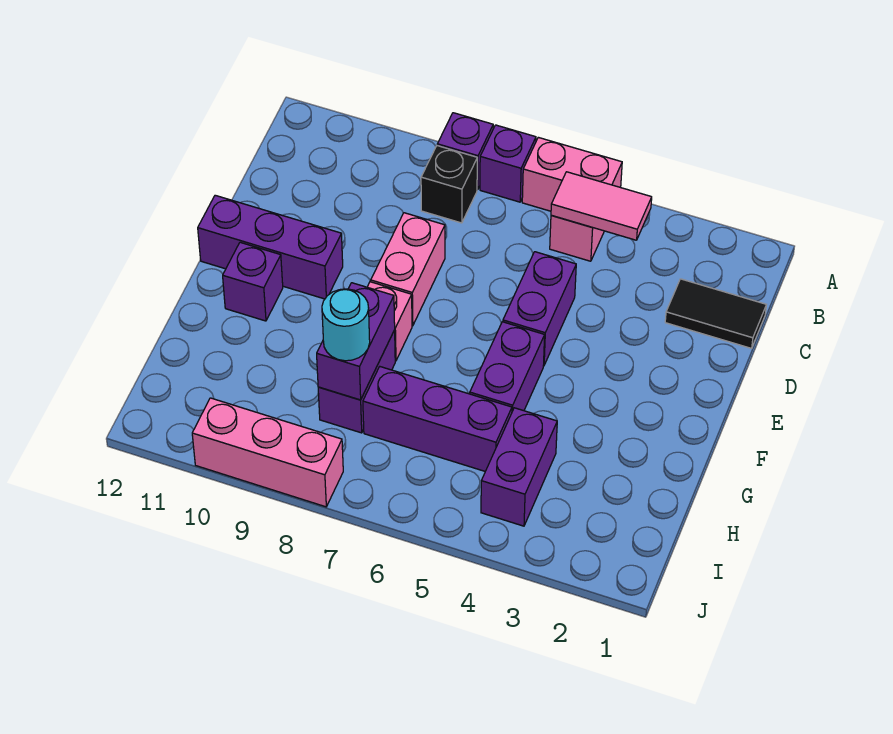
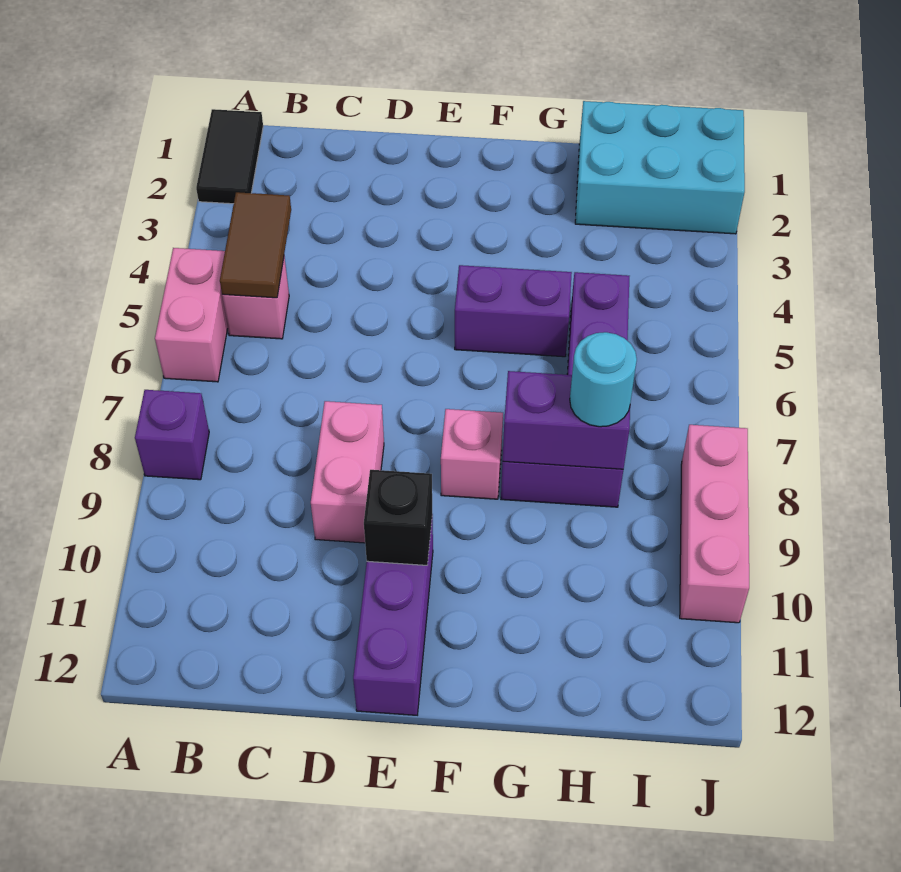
purple 1x1 brick [480,125,536,202] -> none
pink 1x2 tile [551,172,652,240] -> brown 1x2 tile [220,192,291,298]
black 1x1 brick [421,146,477,223] -> black 1x1 brick moved to [364,470,432,565]
black 1x2 tile [665,279,766,348] -> black 1x2 tile moved to [196,109,263,204]
purple 1x2 brick [503,252,576,366] -> none
pink 1x2 brick [371,213,445,326] -> pink 1x2 brick turned to [311,401,384,543]
purple 1x1 brick [223,242,283,321] -> none
none -> cyan 2x3 brick [575,101,745,234]
purple 1x2 brick [481,408,557,526] -> none

